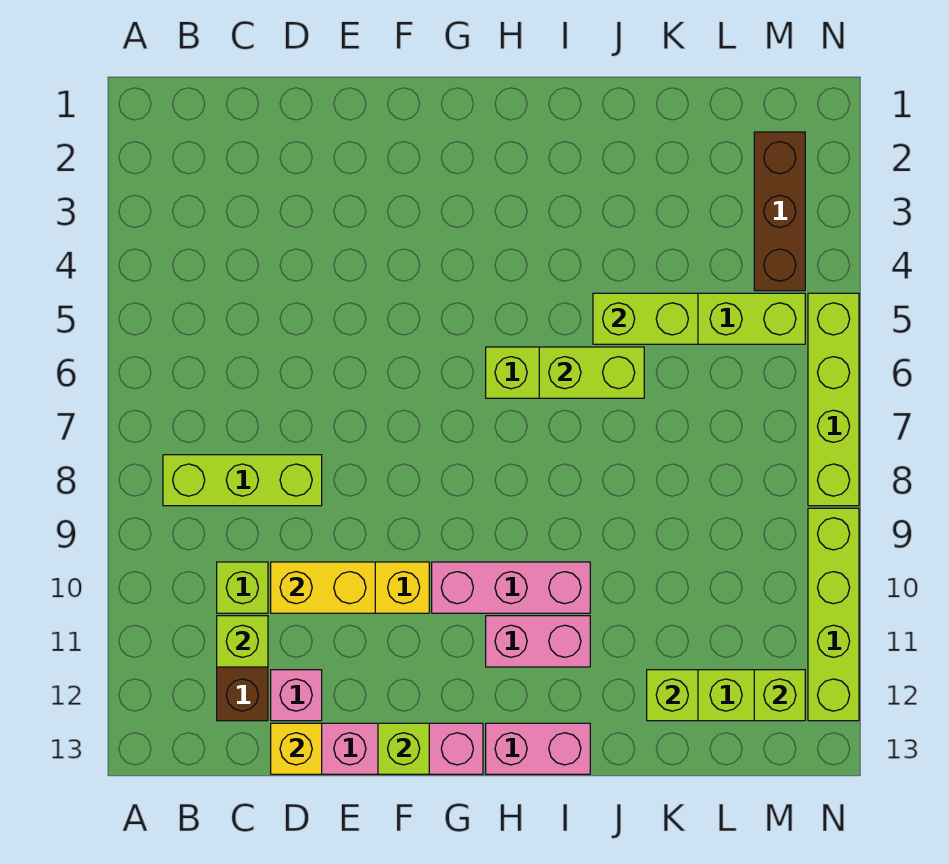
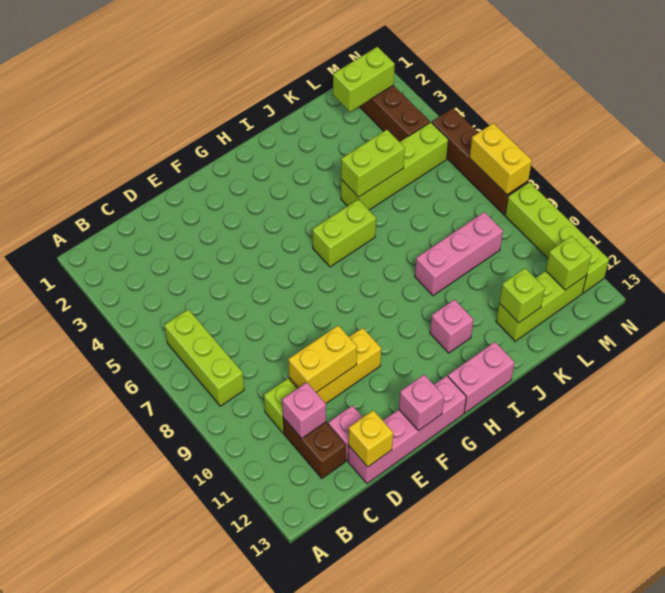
lime 1x3 brick [163,455,322,506] -> lime 1x3 brick turned to [164,309,244,406]
lime 1x1 brick [217,616,268,667] -> pink 1x1 brick [282,382,326,439]
lime 1x1 brick [378,723,429,774] -> pink 1x1 brick [399,375,444,431]
pink 1x3 brick [432,562,590,613] -> pink 1x3 brick moved to [415,212,503,296]
pink 1x2 brick [486,616,590,667] -> pink 1x1 brick [430,300,473,353]
lime 1x2 brick [539,347,644,398] -> lime 1x2 brick moved to [333,47,395,112]
lime 1x4 brick [808,293,859,506] -> brown 1x4 brick [432,108,528,215]
none -> yellow 1x2 brick [469,123,532,195]

